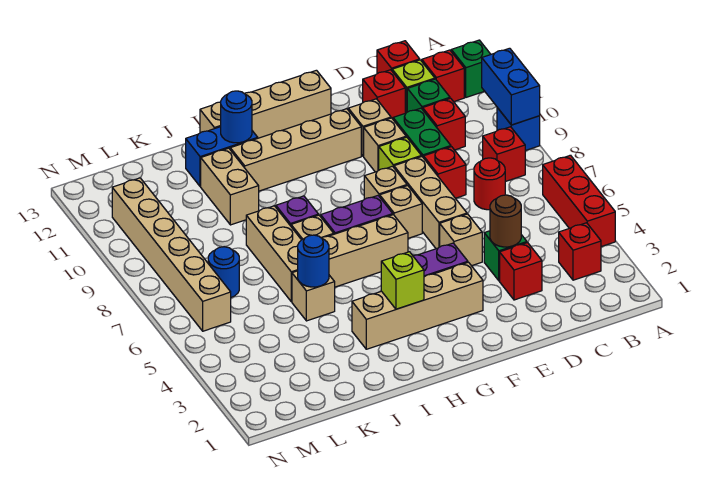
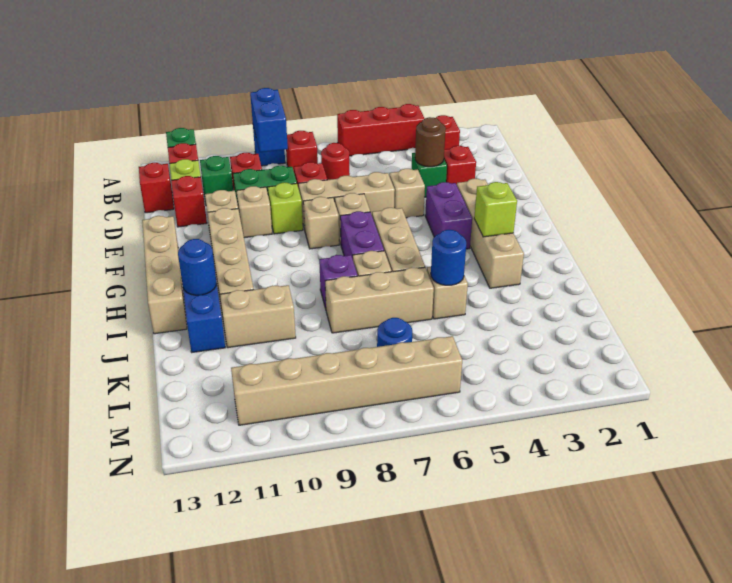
blue 1x2 brick [482,48,540,125] -> blue 1x2 brick turned to [250,88,288,152]

